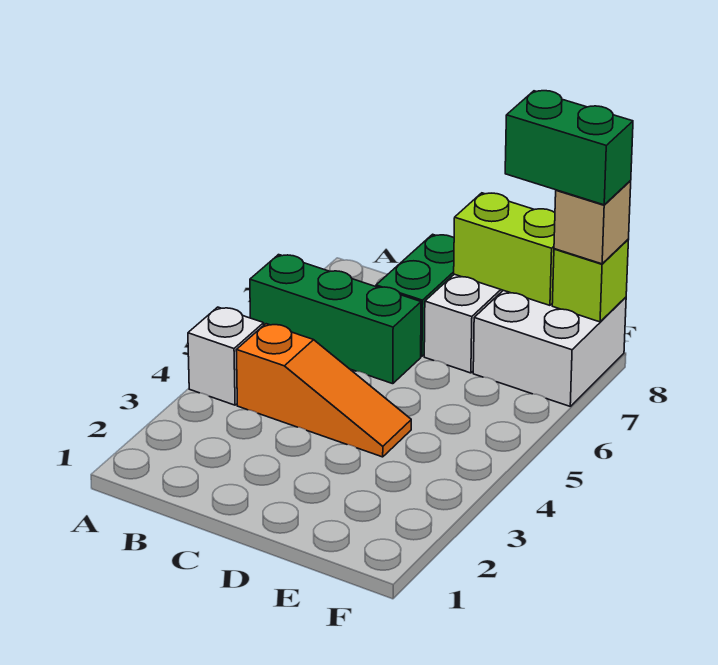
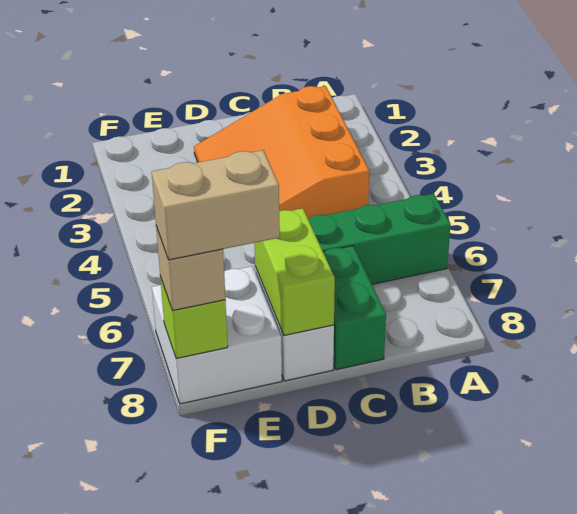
white 1x1 brick [188,307,264,405] -> none
orange 1x3 slope [236,324,411,457] -> orange 3x3 slope [194,86,369,219]
lime 1x2 brick [454,193,555,305] -> lime 1x2 brick turned to [254,208,335,336]
green 1x2 brick [505,91,633,205] -> tan 1x2 brick [152,150,280,260]

